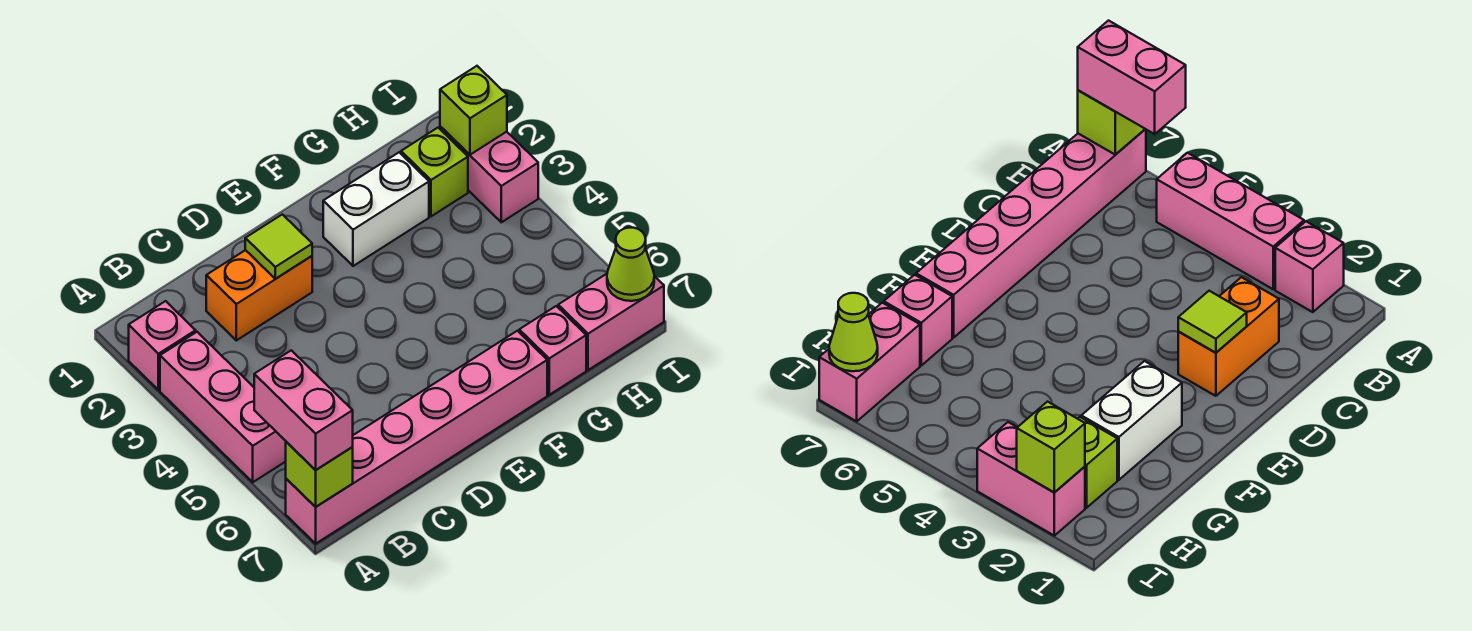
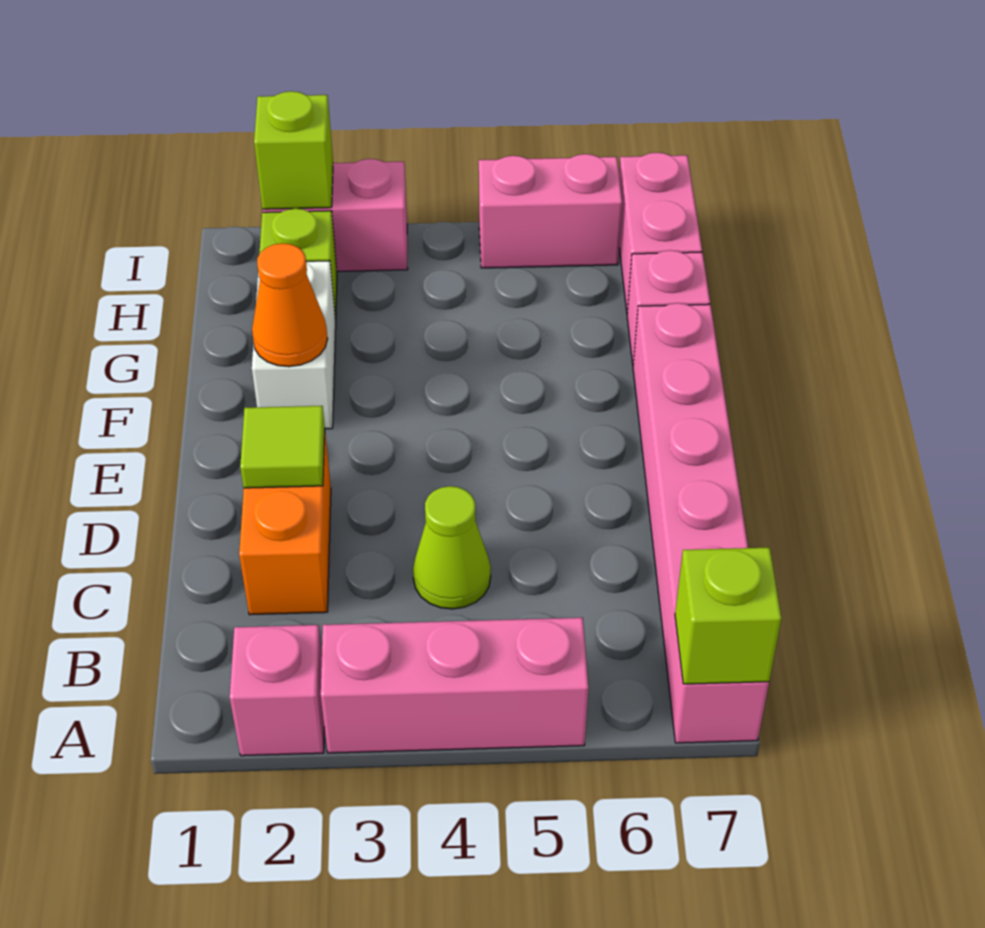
pink 1x2 brick [254,350,353,470] -> pink 1x2 brick moved to [479,154,622,268]
none -> orange 1x1 cone [252,243,328,367]
lime 1x1 cone [607,228,654,301] -> lime 1x1 cone moved to [413,486,491,609]

